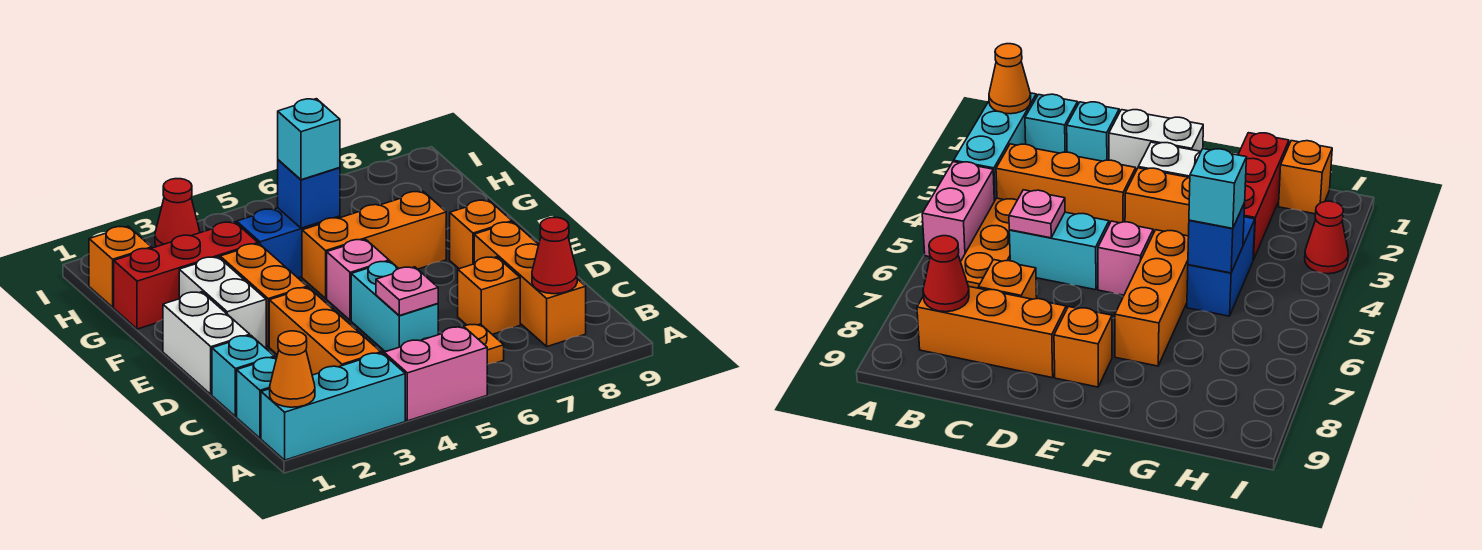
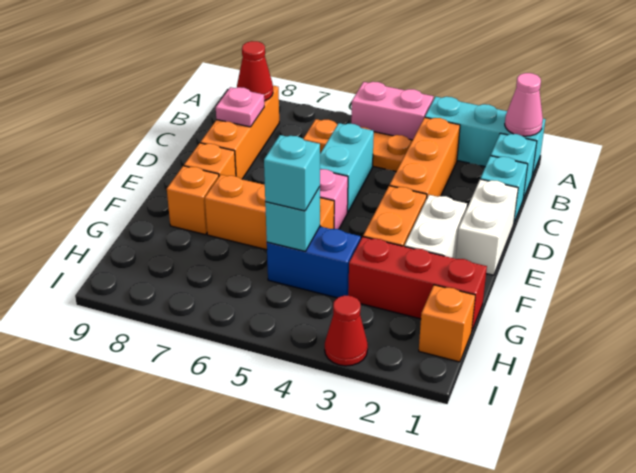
orange 1x1 cone [270,331,315,407] -> pink 1x1 cone [505,73,543,136]
pink 1x1 plate [376,267,438,316] -> pink 1x1 plate moved to [216,87,264,127]
orange 1x1 brick [458,257,520,334] -> orange 1x1 brick moved to [167,166,219,235]
blue 1x1 brick [278,160,340,228] -> cyan 1x1 brick [265,187,320,251]

